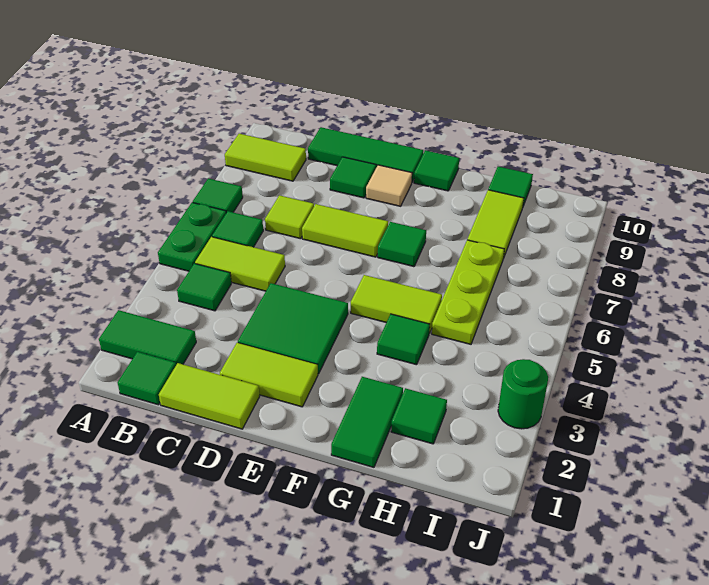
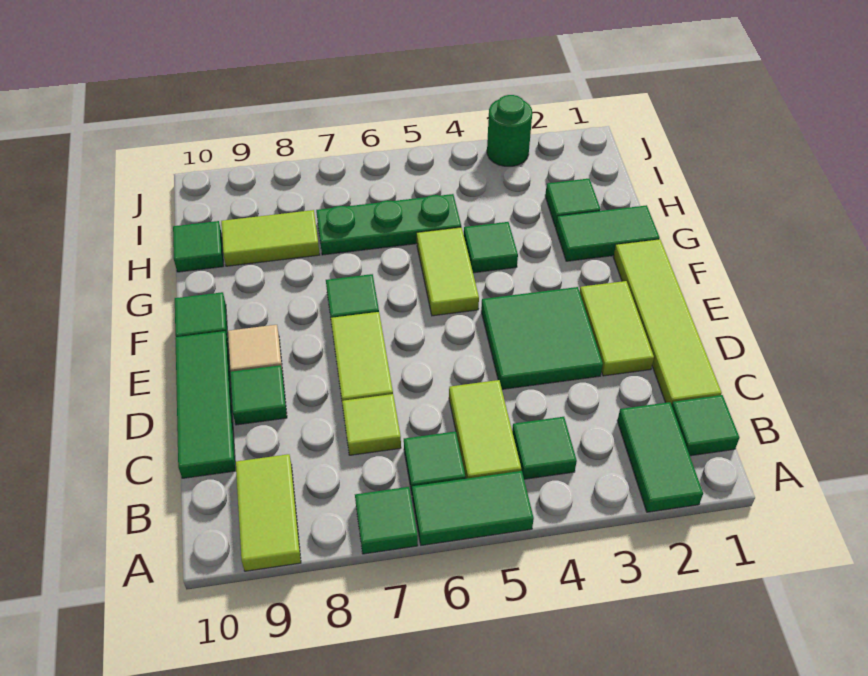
green 1x2 plate [158,202,226,271] -> green 1x2 tile [412,471,534,545]
lime 1x2 tile [159,363,260,429] -> lime 1x4 tile [613,239,722,405]
lime 1x3 plate [432,240,504,344] -> green 1x3 plate [316,194,461,255]

